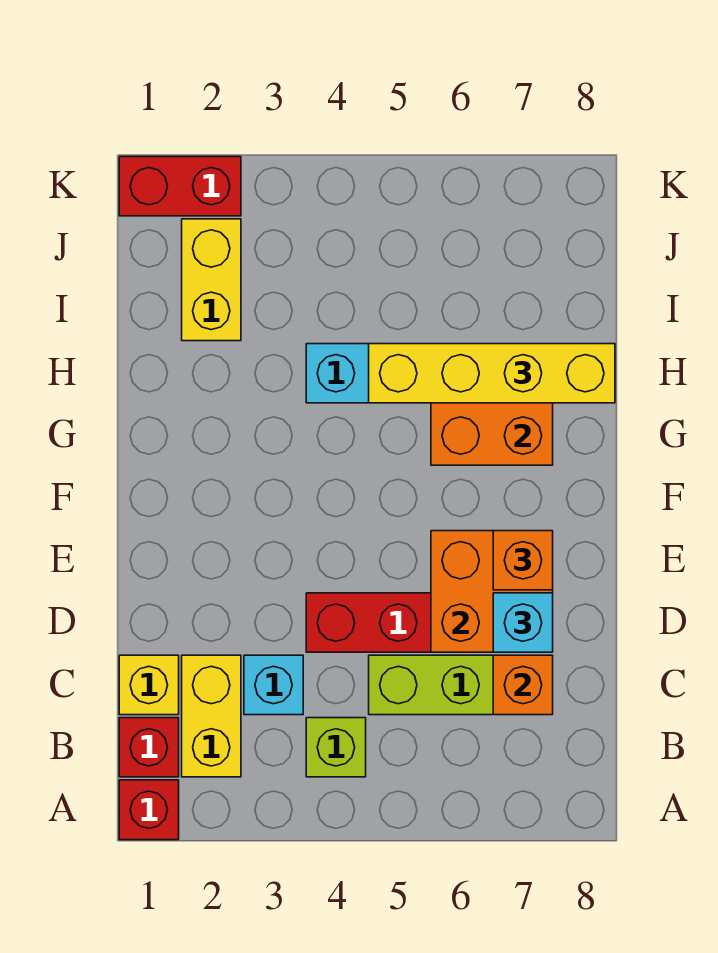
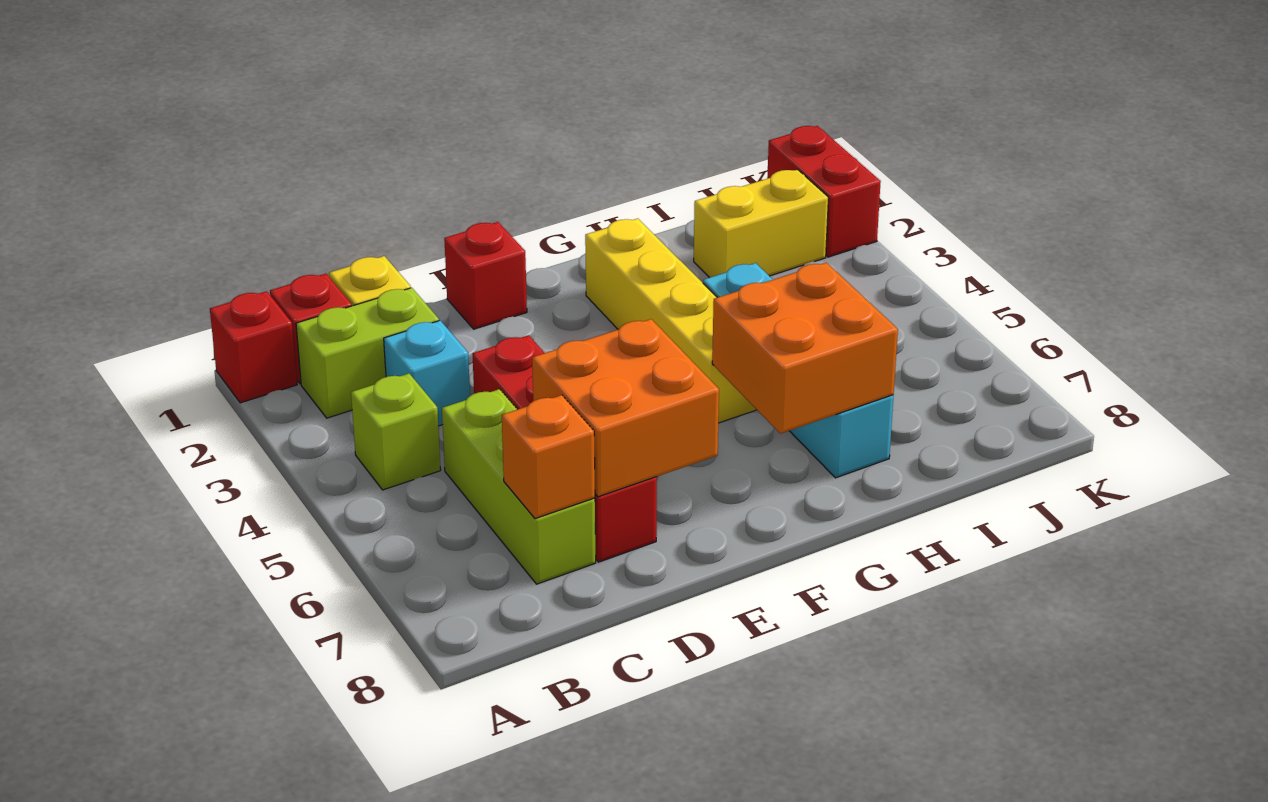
yellow 1x2 brick [182,655,241,777] -> lime 1x2 brick [296,288,439,418]
cyan 1x1 brick [493,593,553,652] -> none
none -> red 1x1 brick [444,222,527,329]
orange 1x1 brick [493,531,553,590] -> none
yellow 1x4 brick [369,344,615,403] -> yellow 1x4 brick moved to [585,218,756,423]

